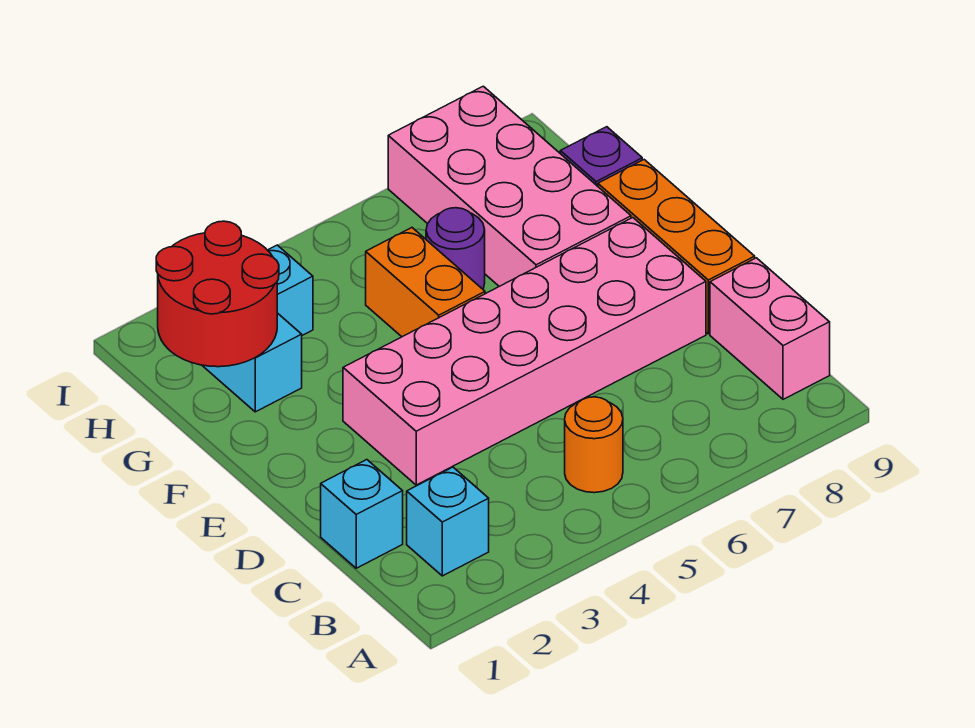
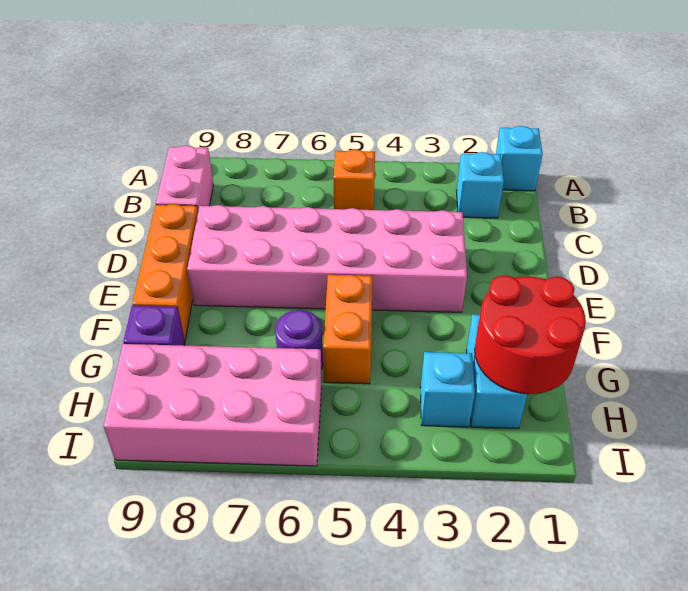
orange 1x1 round brick [565,397,623,493] -> orange 1x1 brick [334,149,375,210]
cyan 1x1 brick [321,460,403,568] -> cyan 1x1 brick moved to [496,126,543,191]
pink 2x4 brick [388,86,631,286] -> pink 2x4 brick turned to [104,344,322,466]

